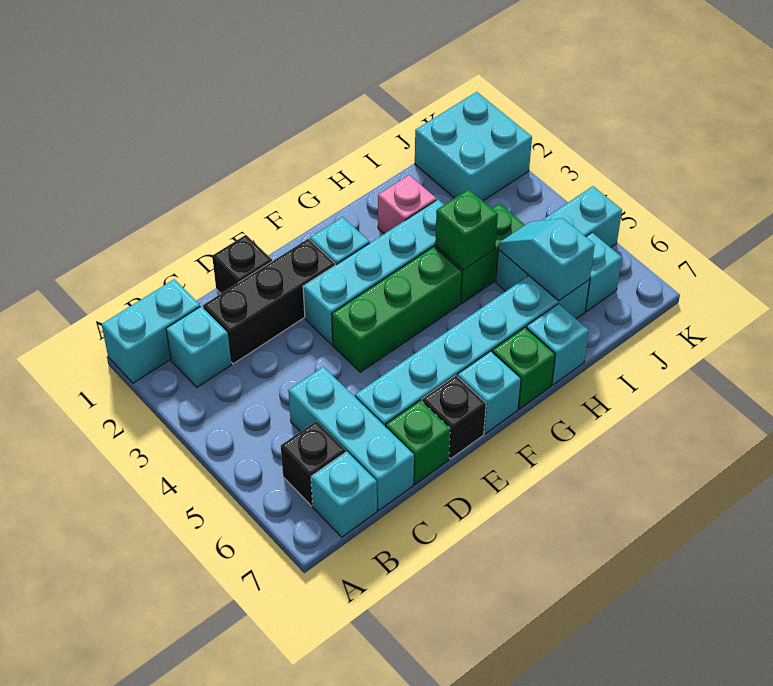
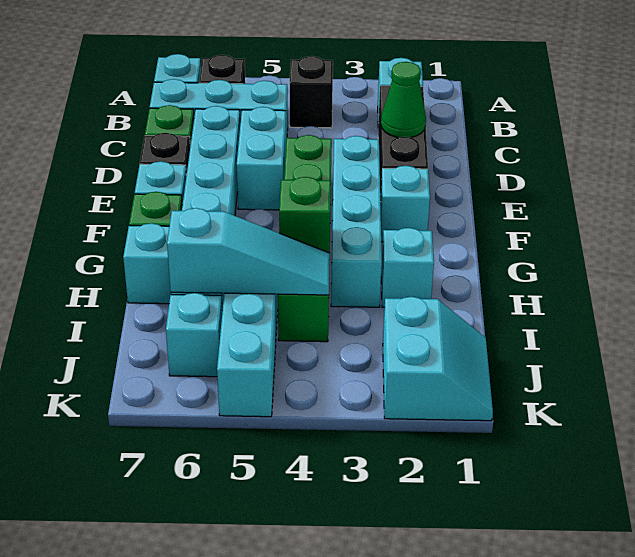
cyan 1x2 brick [102,279,200,383] -> cyan 1x2 brick moved to [237,107,286,210]
black 1x1 brick [212,235,272,293] -> black 1x1 brick moved to [290,56,333,128]
none -> green 1x1 cone [381,62,426,138]
pink 1x1 brick [378,175,436,234] -> cyan 1x1 brick [381,228,434,307]
cyan 1x2 slope [498,218,595,301] -> cyan 1x3 slope [167,208,330,295]
cyan 2x2 brick [415,92,532,201] -> cyan 2x2 slope [383,297,493,421]

